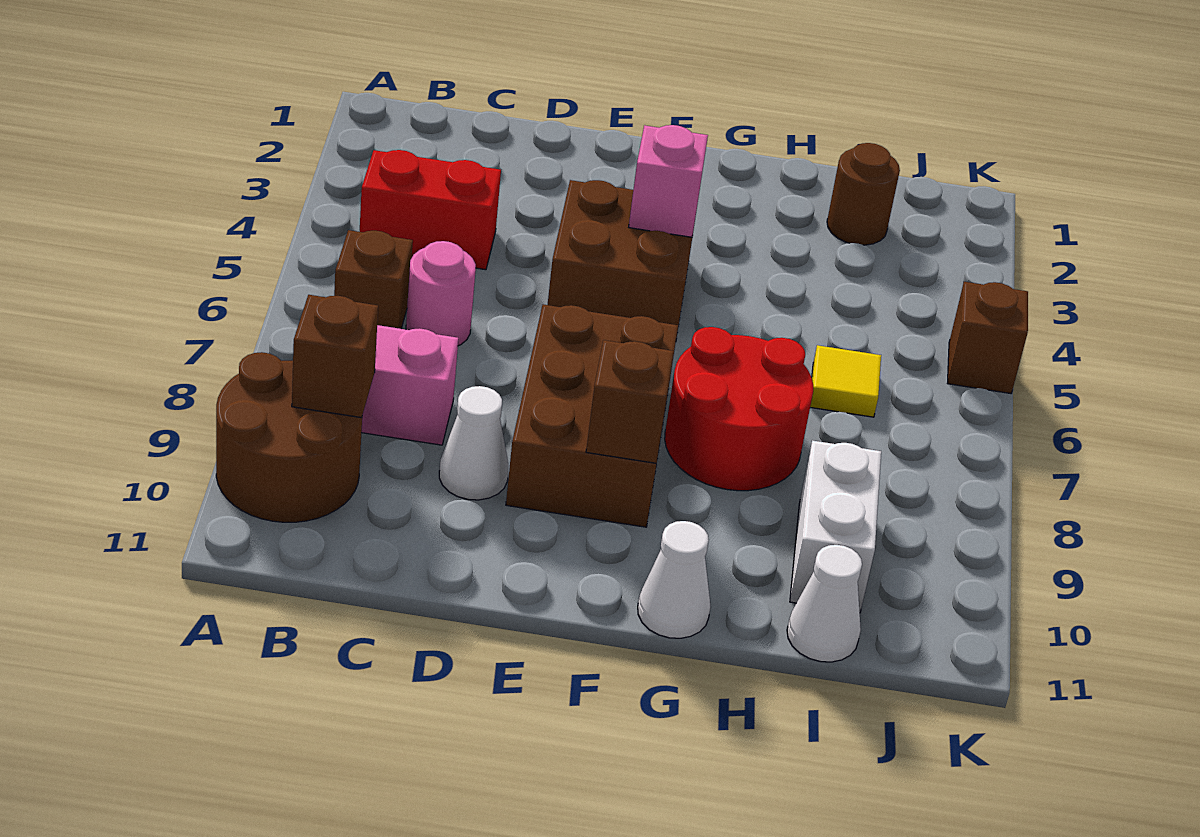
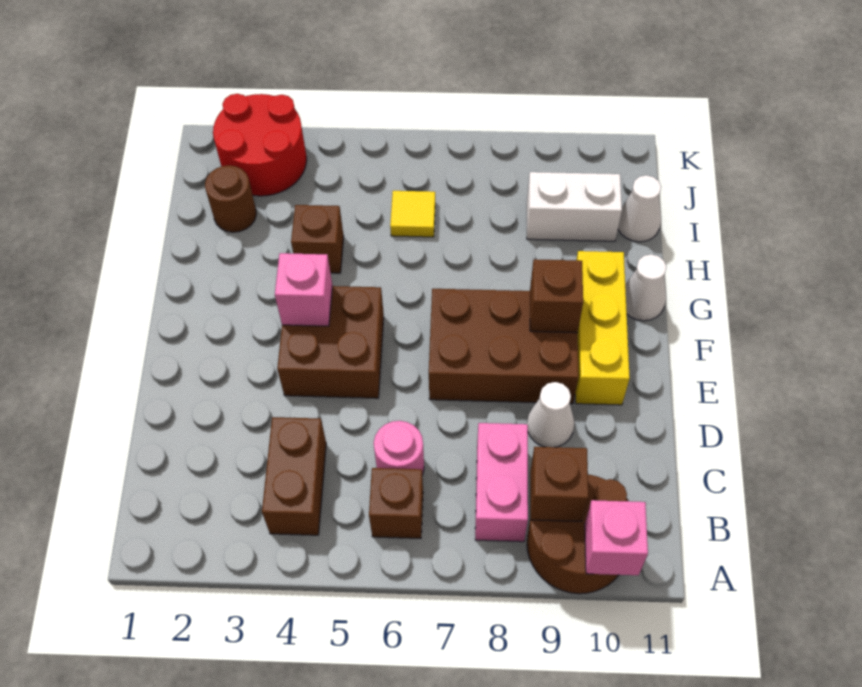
none -> pink 1x1 brick [585,500,648,575]
red 1x2 brick [360,150,501,270] -> brown 1x2 brick [262,417,326,535]
none -> yellow 1x3 brick [575,251,630,405]
red 2x2 round brick [665,327,813,491] -> red 2x2 round brick moved to [213,94,307,196]
brown 1x1 brick [948,282,1028,393] -> brown 1x1 brick moved to [291,205,344,273]

